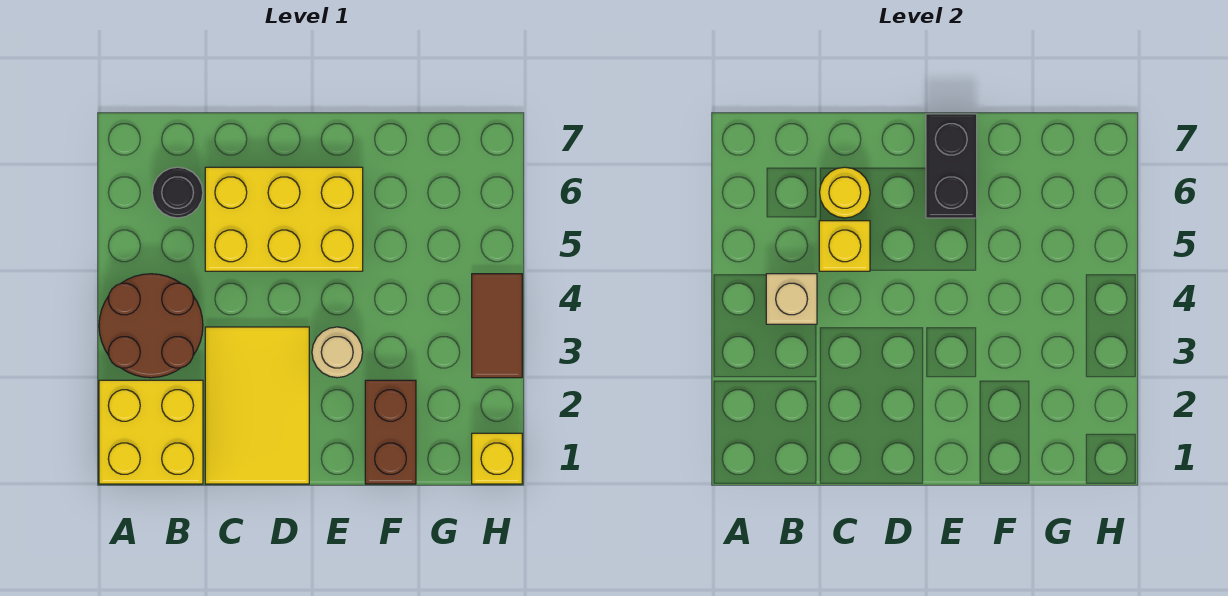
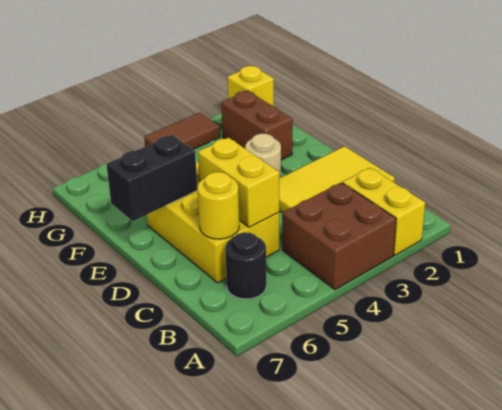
yellow 2x2 brick [99,380,203,484] -> yellow 1x2 brick [343,168,425,255]
brown 2x2 round brick [99,274,203,378] -> brown 2x2 brick [282,182,396,290]
tan 1x1 brick [766,274,817,324] -> none
yellow 1x1 brick [819,221,870,271] -> yellow 1x2 brick [198,138,279,227]
brown 1x2 brick [365,380,416,484] -> brown 1x2 brick turned to [221,91,293,160]

